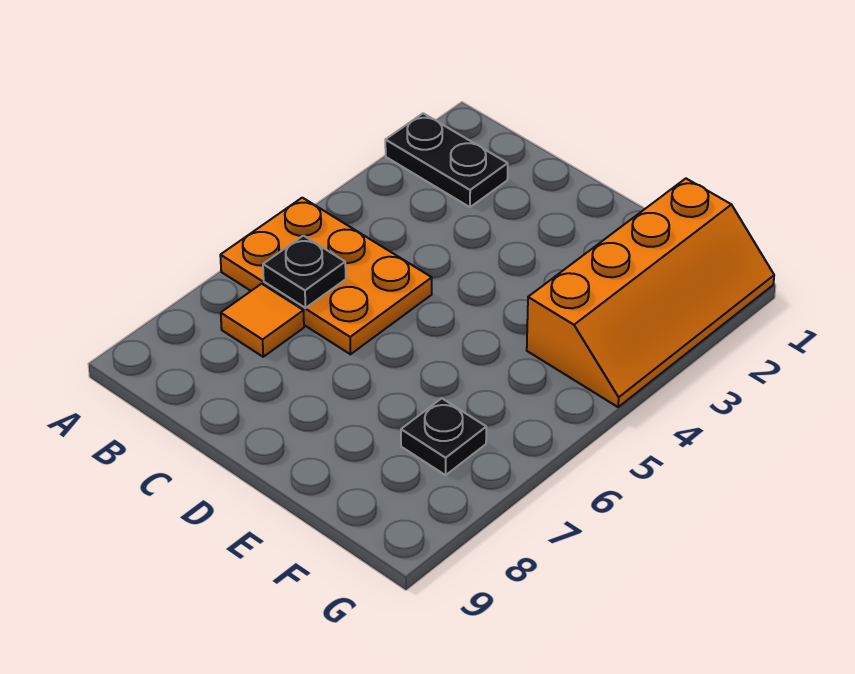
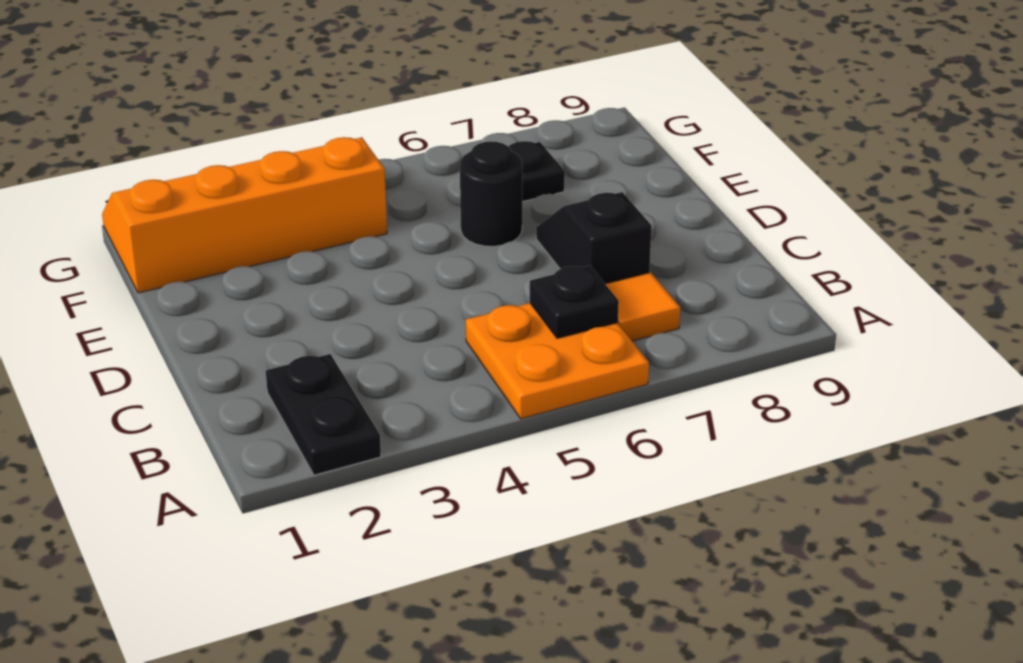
orange 2x3 plate [220,198,432,354] -> orange 2x2 plate [466,303,649,419]
none -> black 1x2 slope [536,192,652,284]
none -> black 1x1 round brick [460,141,522,246]

